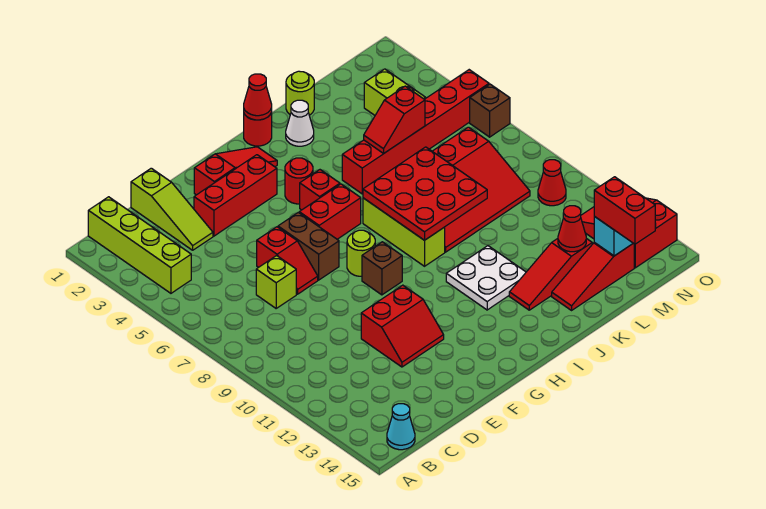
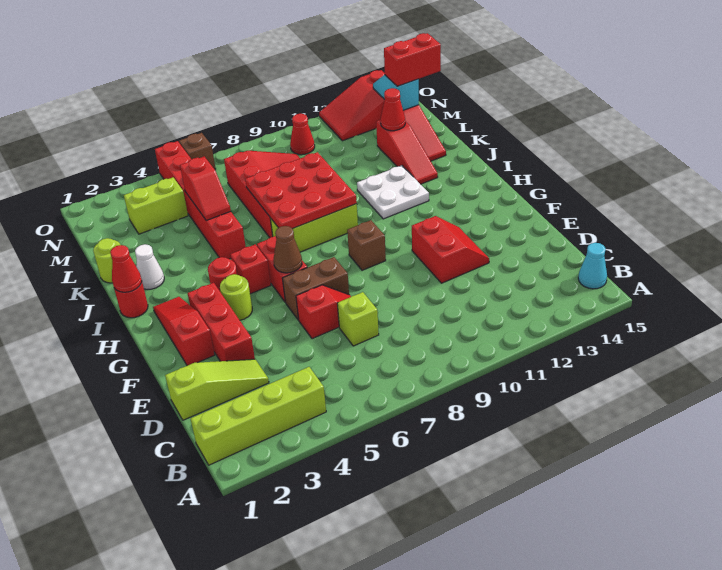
none -> brown 1x1 cone [274,226,302,273]
lime 1x1 round brick [347,230,375,276] -> lime 1x1 round brick moved to [220,274,252,320]

